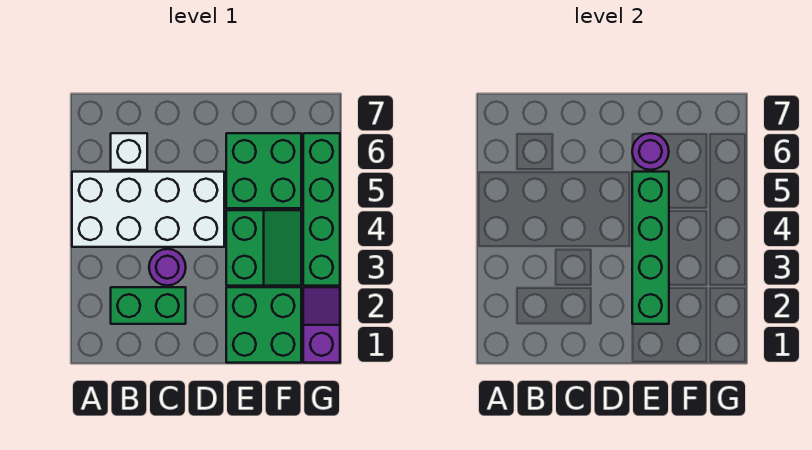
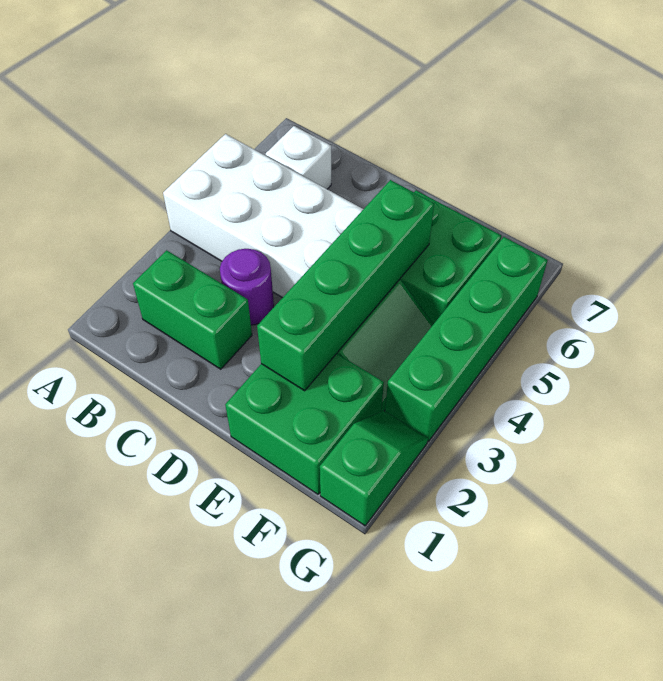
purple 1x1 round brick [632,133,669,170] -> none
purple 1x2 slope [303,287,340,363] -> green 1x2 slope [320,411,428,526]

